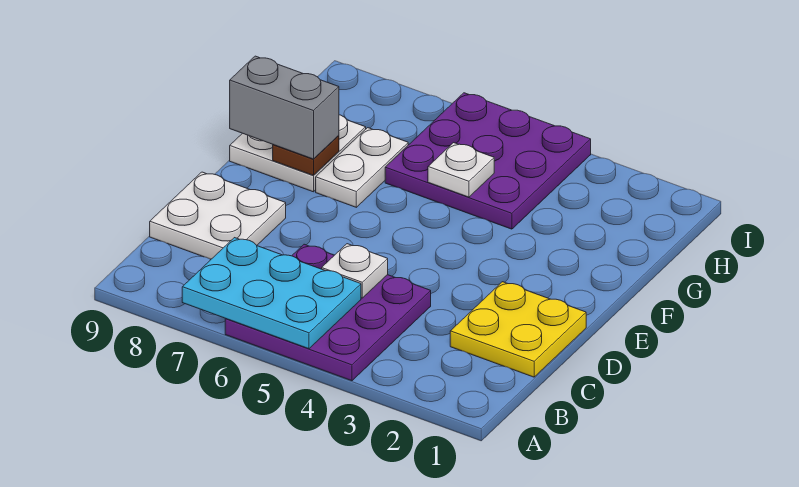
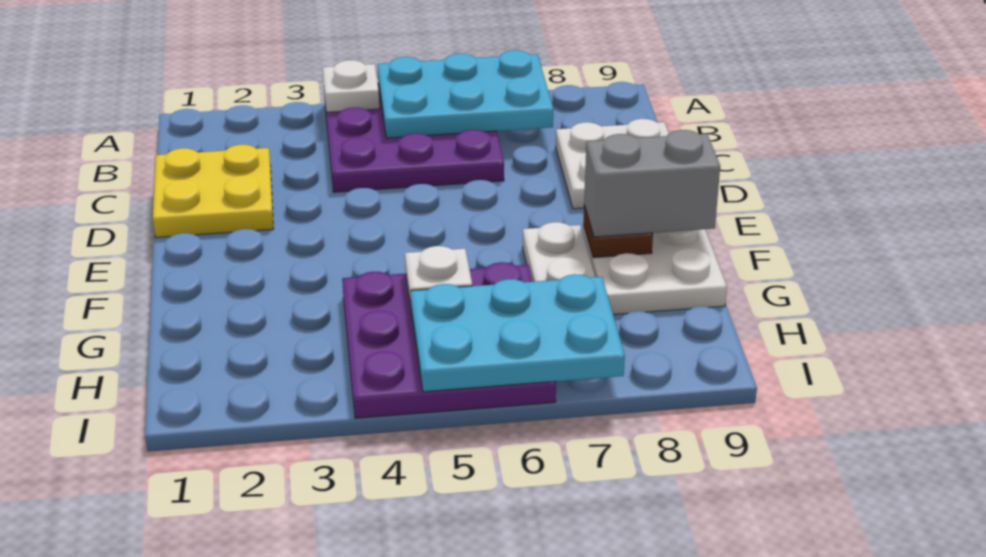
white 1x1 plate [322,244,388,298] -> white 1x1 plate moved to [323,60,379,112]
none -> cyan 2x3 plate [411,274,625,392]

